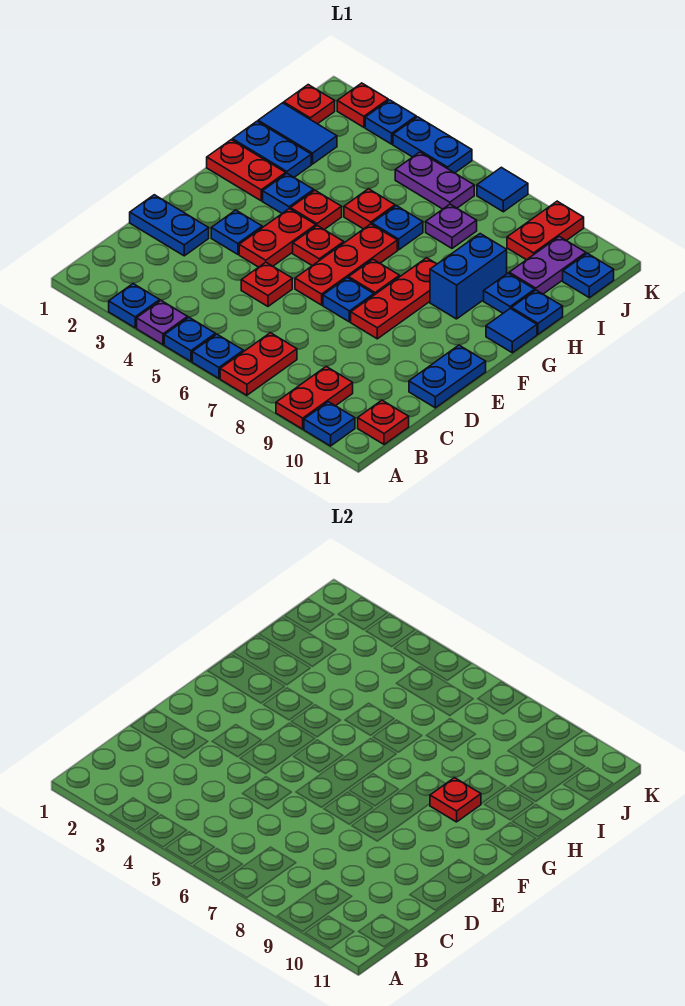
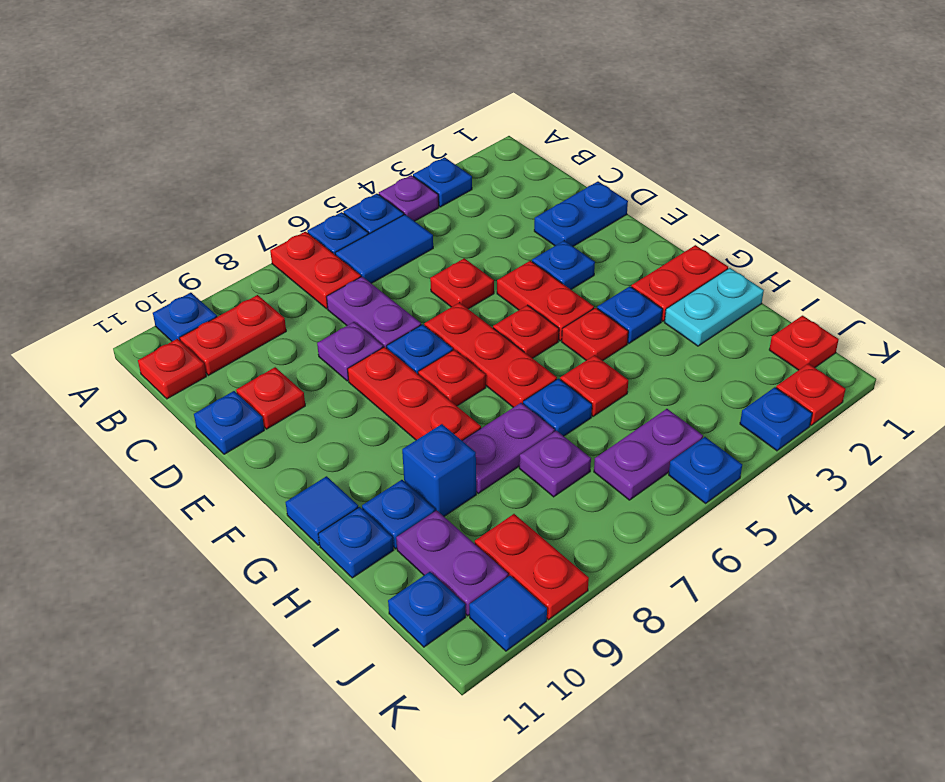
red 1x2 plate [276,367,353,429] -> red 1x2 plate turned to [180,295,286,375]
none -> purple 1x2 plate [327,276,421,348]
none -> purple 1x1 plate [317,322,383,381]
blue 1x2 plate [409,345,486,408] -> blue 1x1 plate [194,391,264,454]
blue 1x2 brick [430,234,507,319] -> blue 1x1 brick [402,424,476,516]
red 1x1 plate [430,778,481,822] -> red 1x1 plate moved to [236,367,305,429]
blue 1x2 plate [232,121,311,177] -> cyan 1x2 plate [665,268,764,346]
none -> purple 1x2 plate [462,403,555,493]
blue 1x2 tile [258,103,337,164] -> blue 1x2 tile moved to [335,214,433,283]
blue 1x2 plate [393,117,472,173] -> blue 1x1 plate [669,437,742,503]
blue 1x1 tile [477,167,528,212] -> blue 1x1 tile moved to [469,576,547,651]

